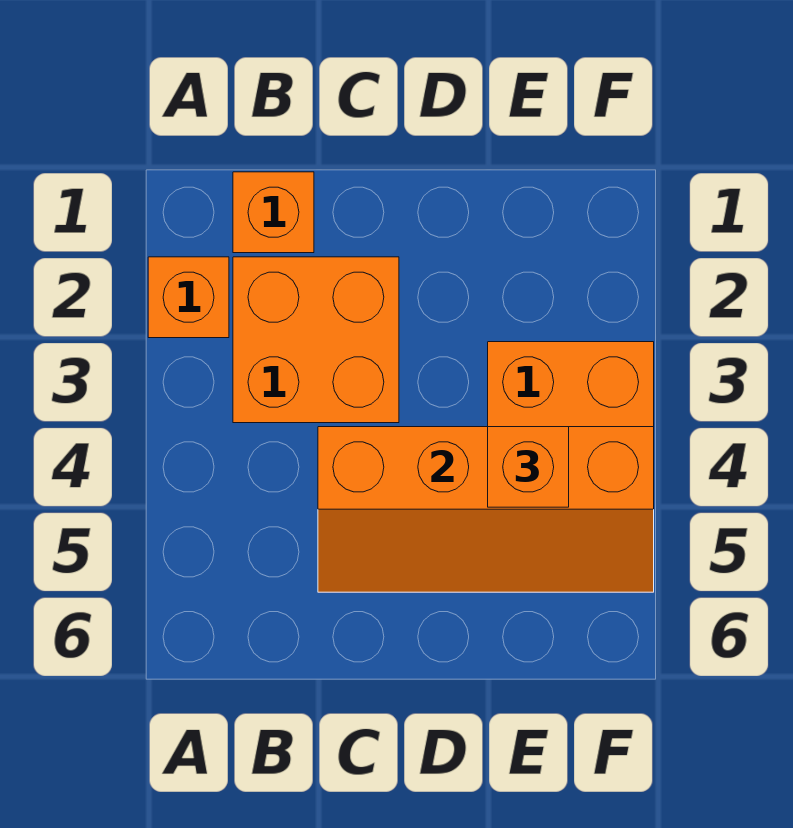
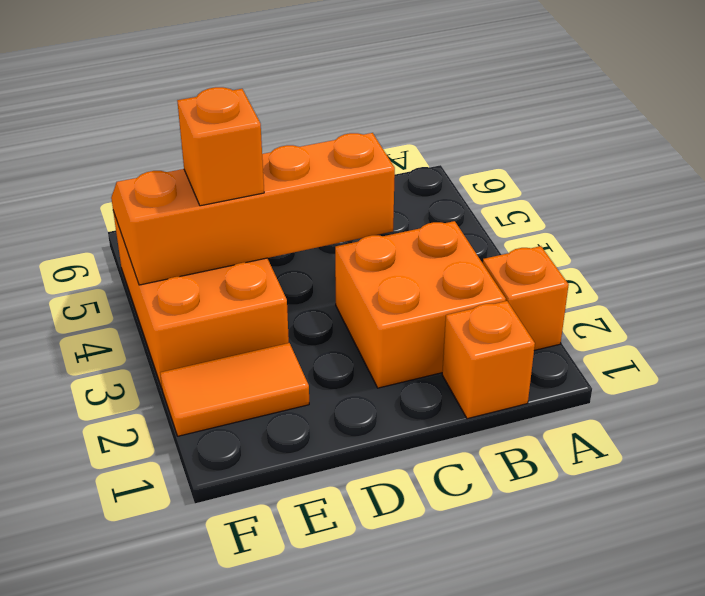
none -> orange 1x2 tile [160,343,309,436]

